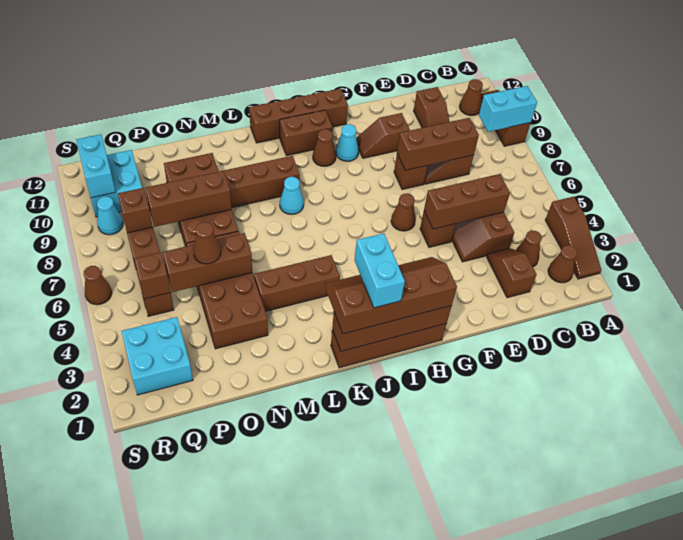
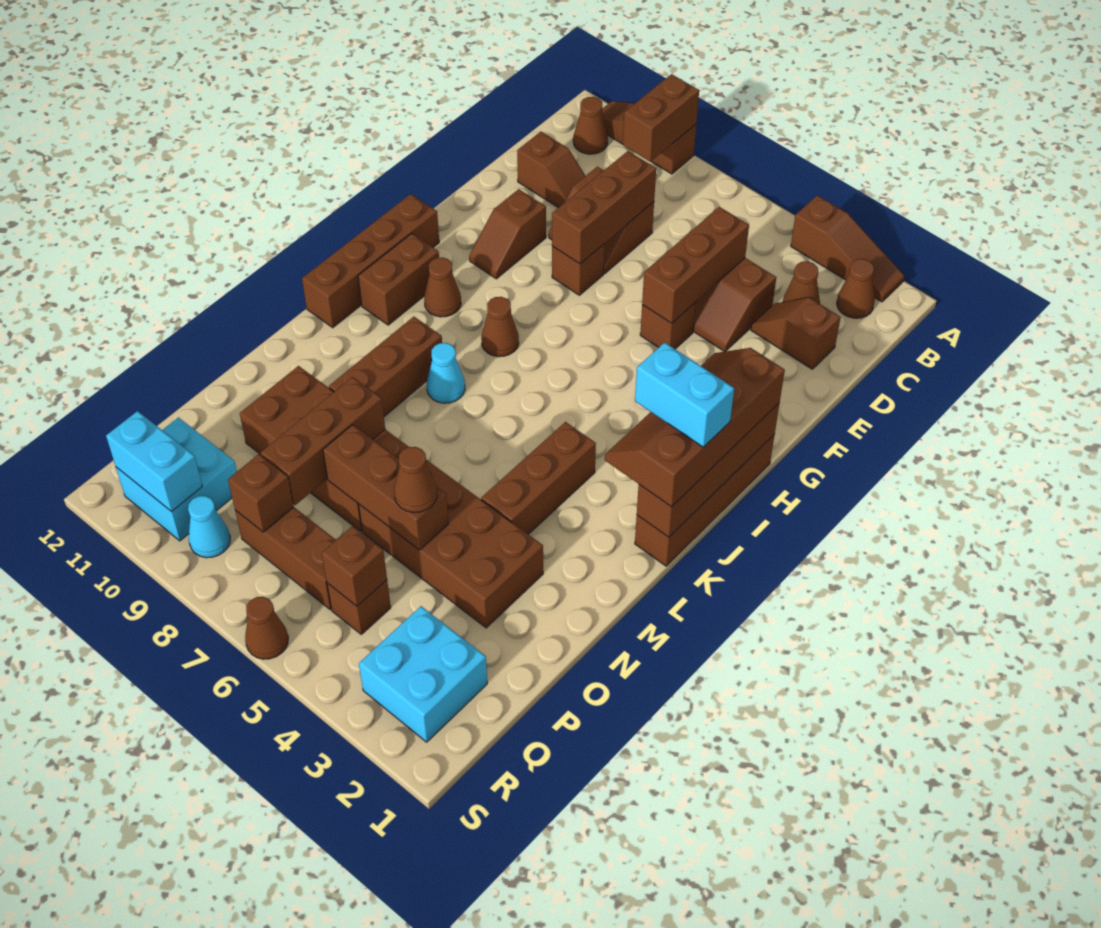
cyan 1x2 brick [479,86,537,132] -> brown 1x2 brick [623,74,699,161]
brown 1x1 cone [391,193,416,231] -> brown 1x1 cone moved to [481,297,519,357]
cyan 1x1 cone [336,124,359,161] -> none
brown 1x3 brick [163,233,252,292] -> brown 1x3 brick turned to [323,425,448,550]

